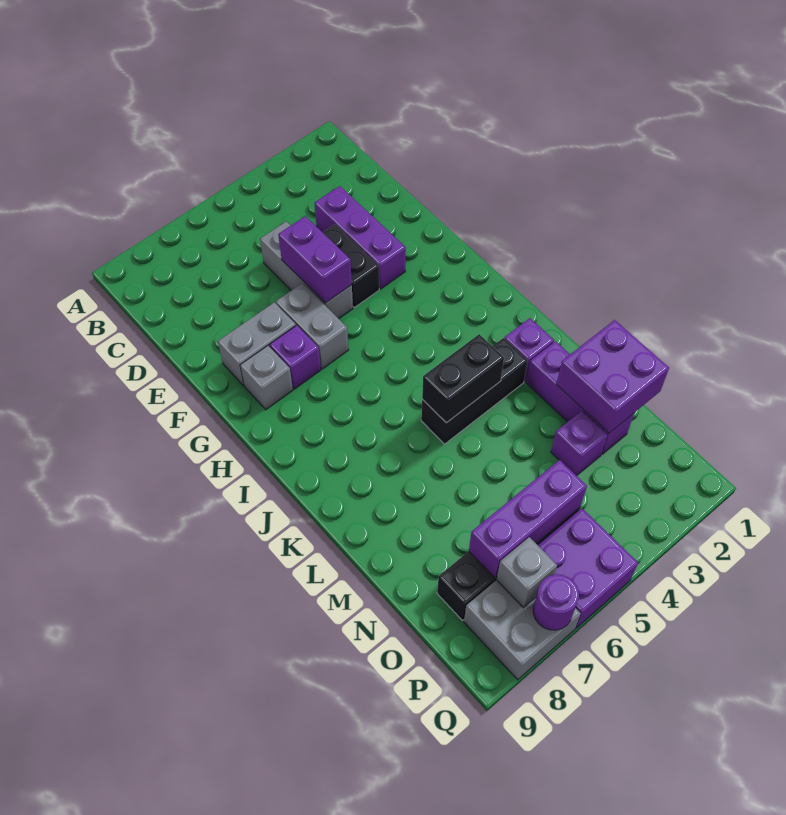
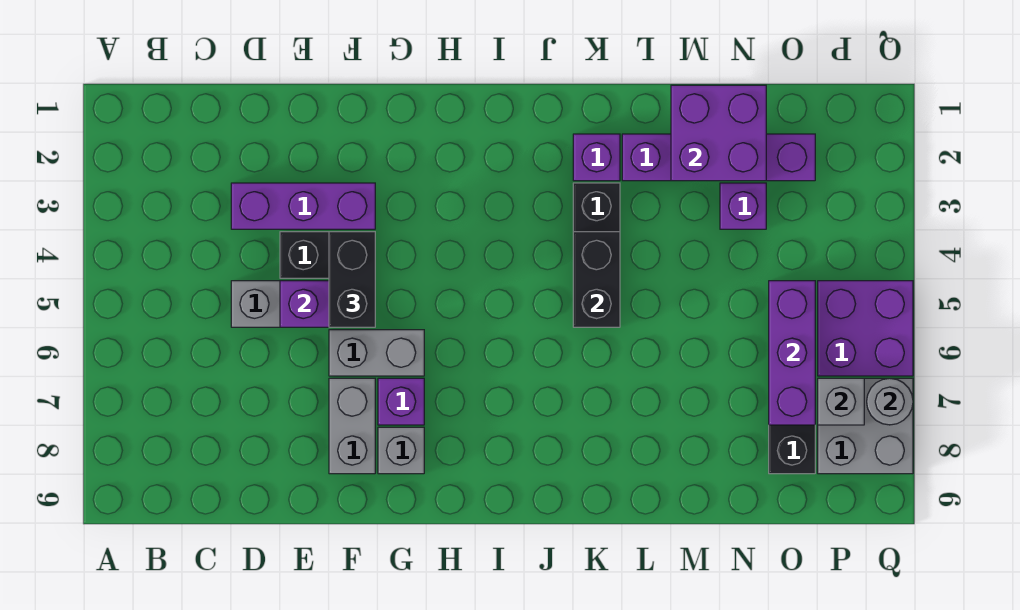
none -> black 1x2 brick [329,232,375,327]
purple 1x3 brick [526,341,634,454] -> purple 1x4 brick [622,134,815,181]
purple 1x1 round brick [533,574,579,630] -> grey 1x1 round brick [867,378,913,425]

